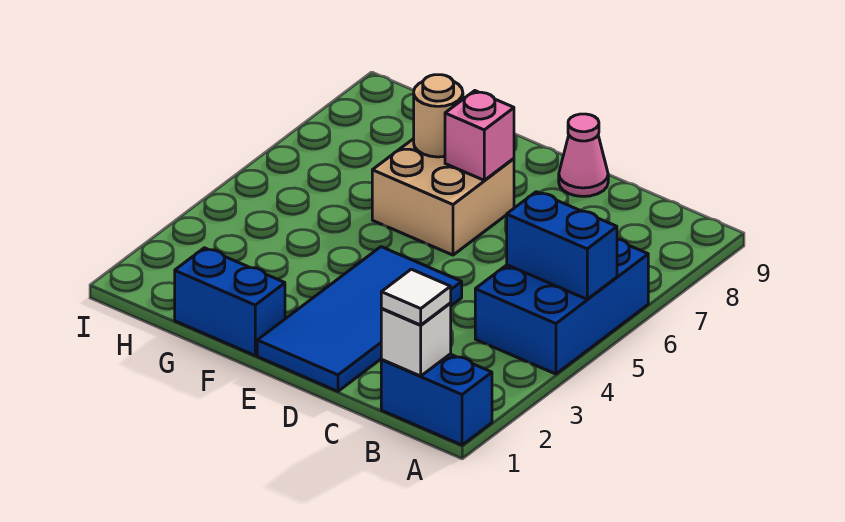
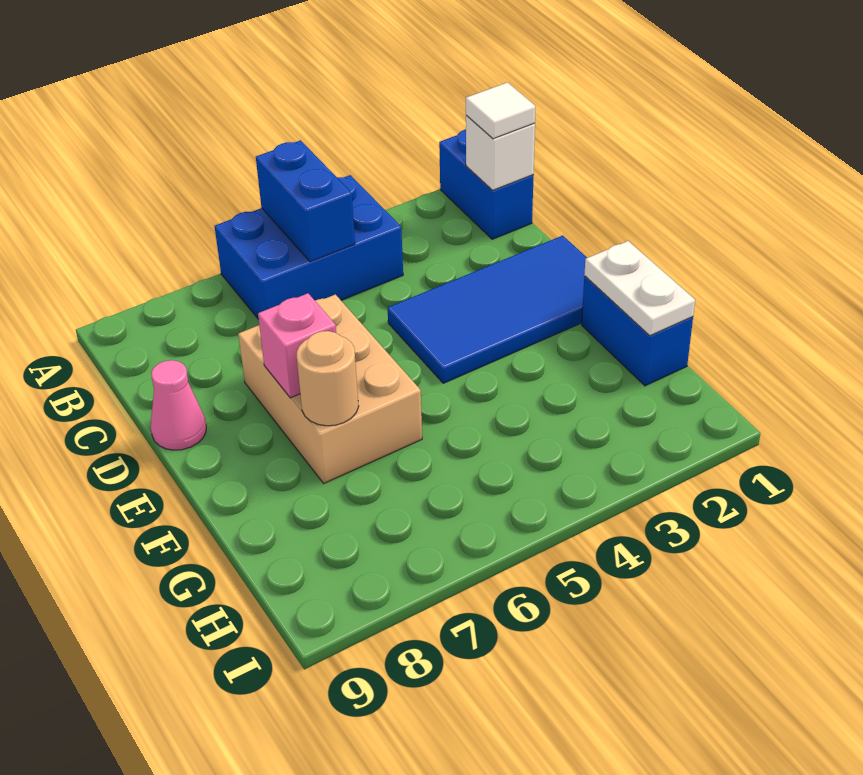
tan 2x2 brick [372,139,514,255] -> tan 2x3 brick [238,295,422,483]
none -> white 1x2 plate [584,241,695,336]

